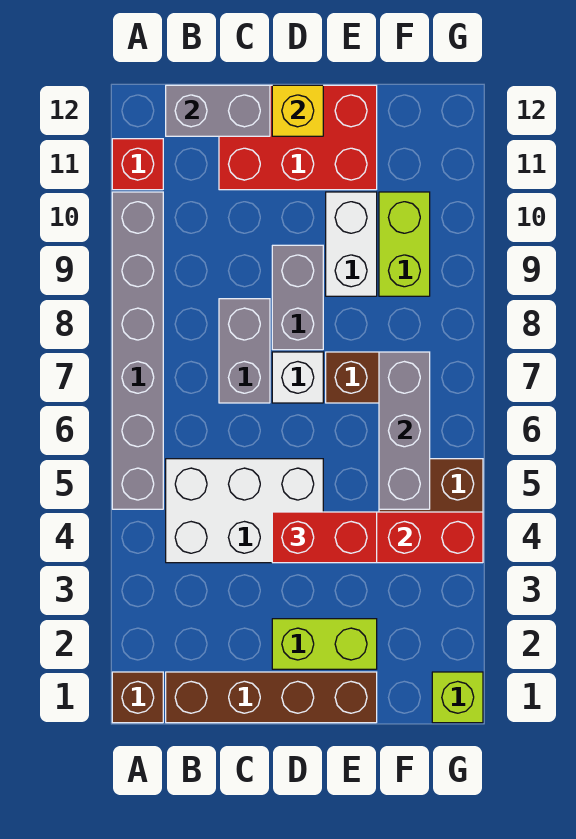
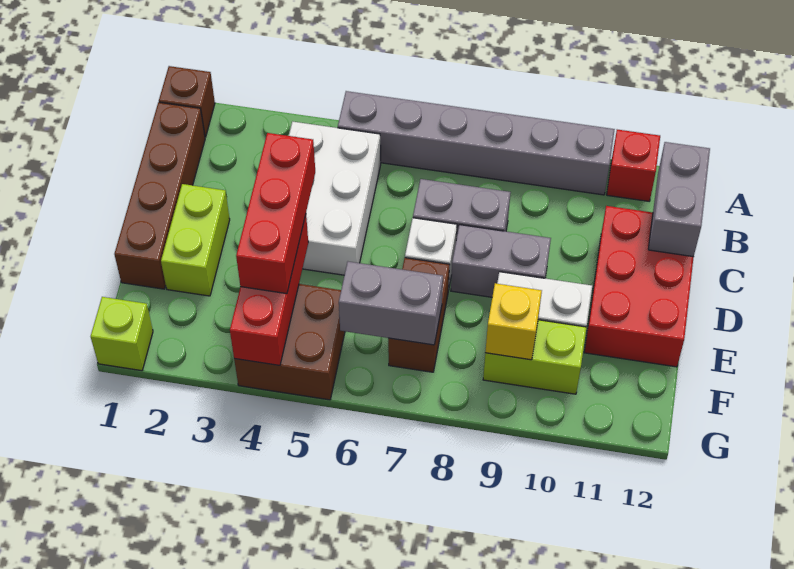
red 1x2 brick [272,512,377,563] -> red 1x3 brick [236,133,315,294]
yellow 1x1 brick [272,85,323,136] -> yellow 1x1 brick moved to [485,283,542,360]
grey 1x3 brick [379,352,430,509] -> grey 1x2 brick [339,262,443,345]

